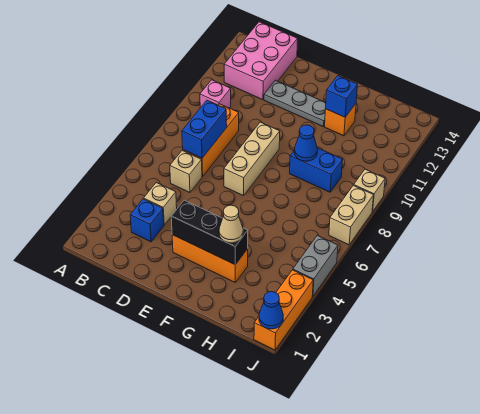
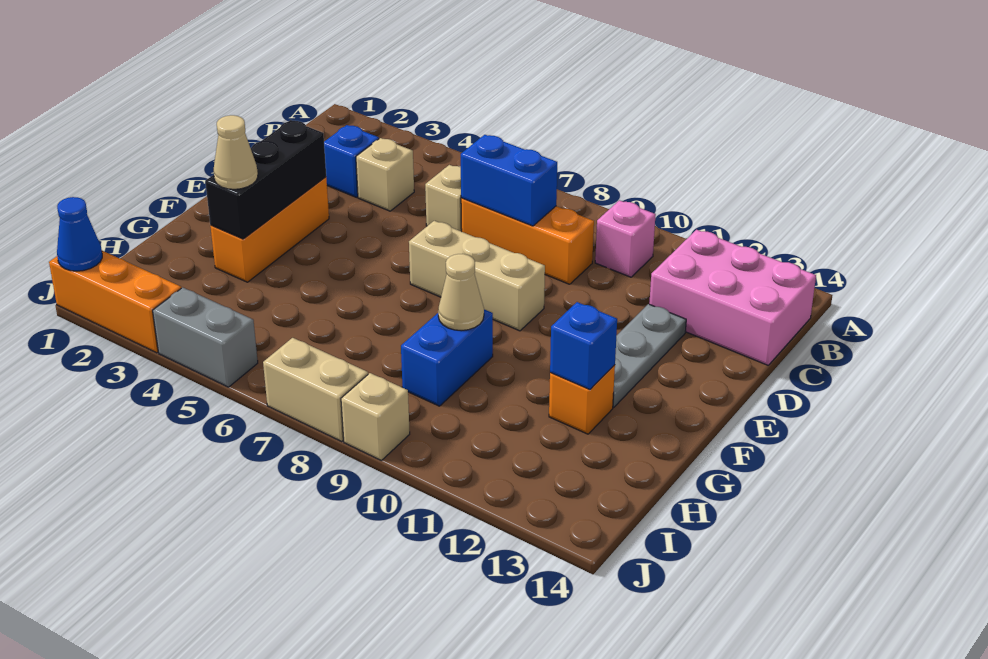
blue 1x1 cone [294,125,317,161] -> tan 1x1 cone [438,254,484,331]

